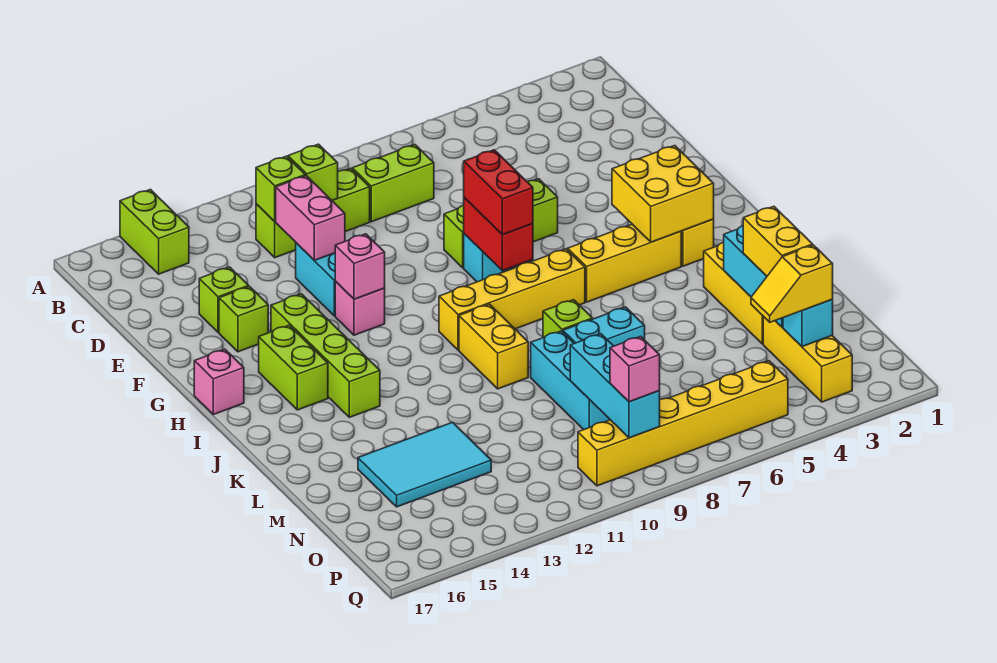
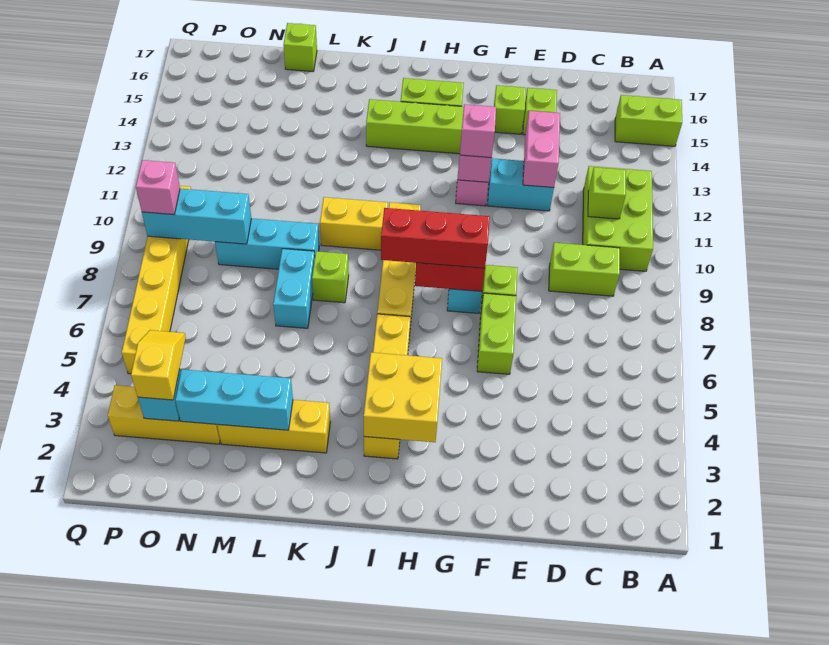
lime 1x2 brick [352,145,434,222] -> lime 1x2 brick turned to [549,243,620,296]
lime 1x3 brick [256,168,370,258] -> lime 2x3 brick [583,166,653,271]
lime 1x1 brick [256,156,305,221] -> lime 1x1 brick moved to [283,23,317,71]
pink 1x2 brick [276,176,345,260] -> pink 1x2 brick turned to [523,111,560,188]
red 1x2 brick [464,150,533,235] -> red 1x3 brick [381,208,490,268]
pink 1x1 brick [194,349,244,415] -> pink 1x1 brick moved to [460,104,496,158]
yellow 1x2 brick [743,206,813,276] -> none
cyan 2x3 tile [358,422,491,507] -> none

